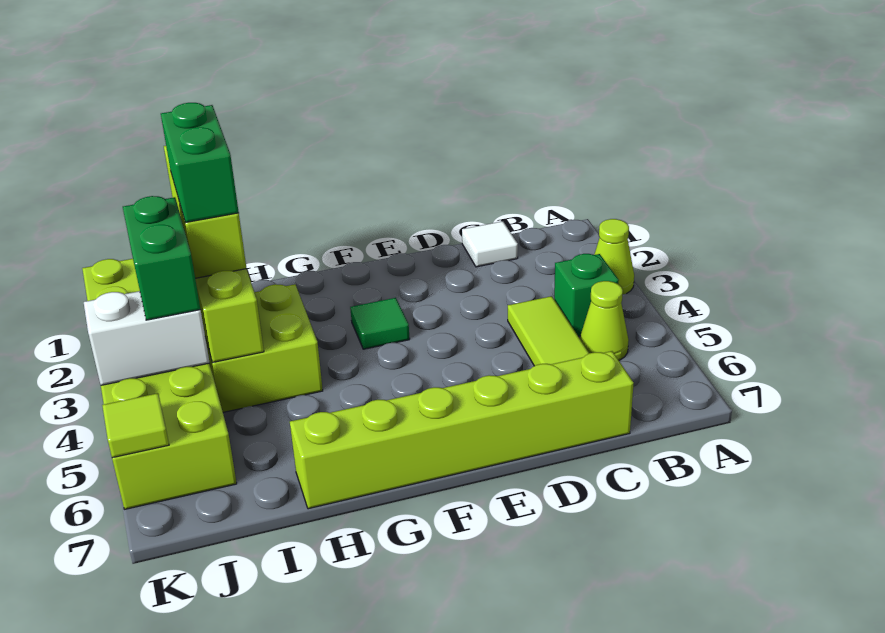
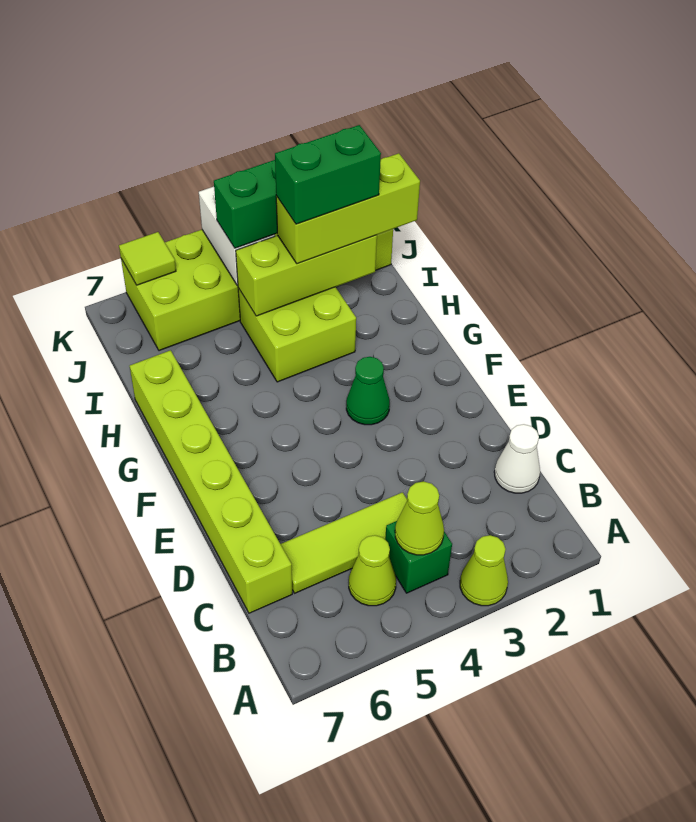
none -> lime 1x1 cone [395,481,444,555]
white 1x1 tile [462,221,518,267] -> white 1x1 cone [494,424,540,493]
green 1x1 tile [350,298,410,349] -> green 1x1 cone [346,357,390,425]

